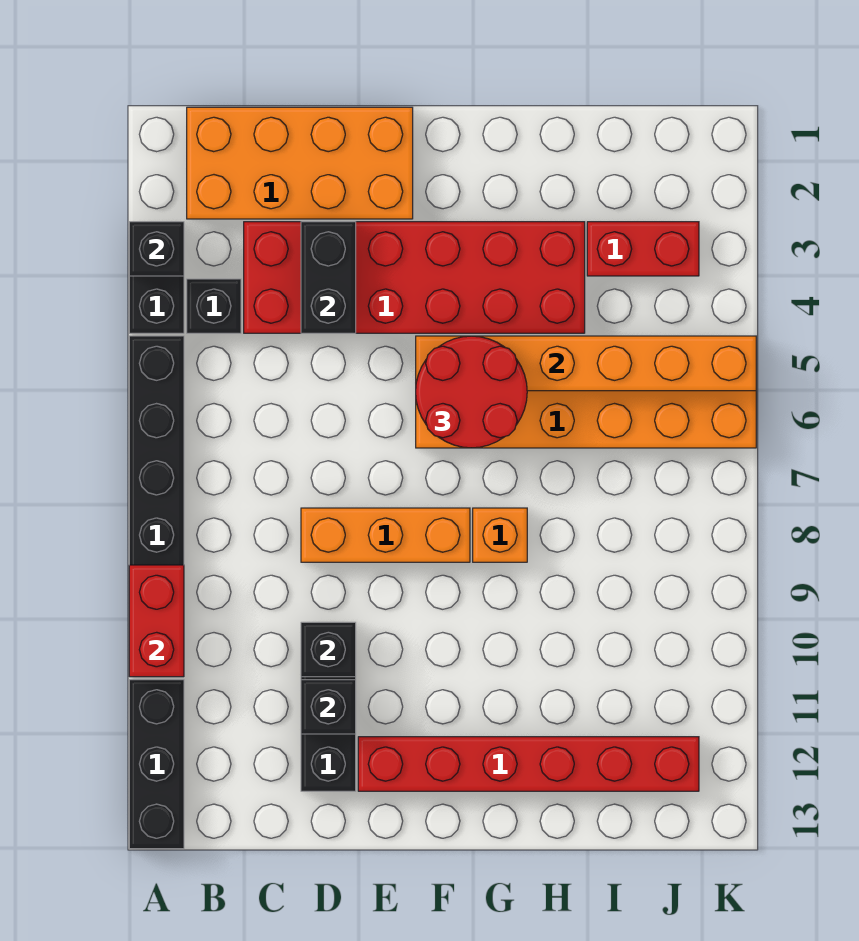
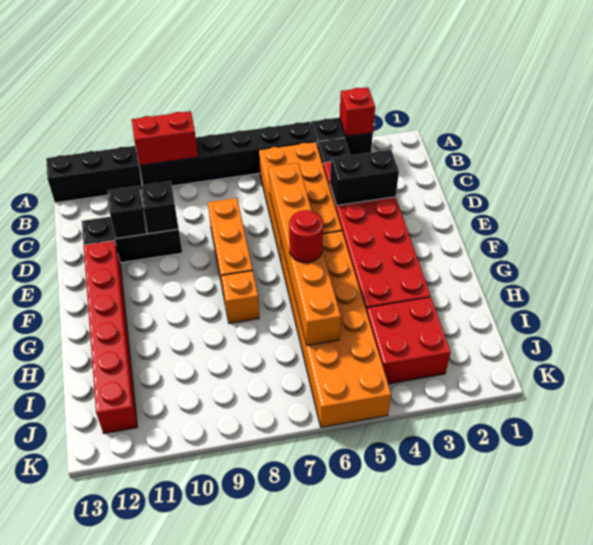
black 1x1 brick [129,222,184,276] -> red 1x1 brick [339,87,375,136]
orange 2x4 brick [187,107,413,219] -> orange 2x4 brick moved to [259,142,342,260]
orange 1x6 brick [416,336,756,391] -> orange 1x6 brick moved to [269,163,341,345]
red 2x2 round brick [416,336,527,448] -> red 1x1 round brick [289,210,323,263]
red 1x2 brick [587,222,699,276] -> red 2x2 brick [367,297,451,384]

